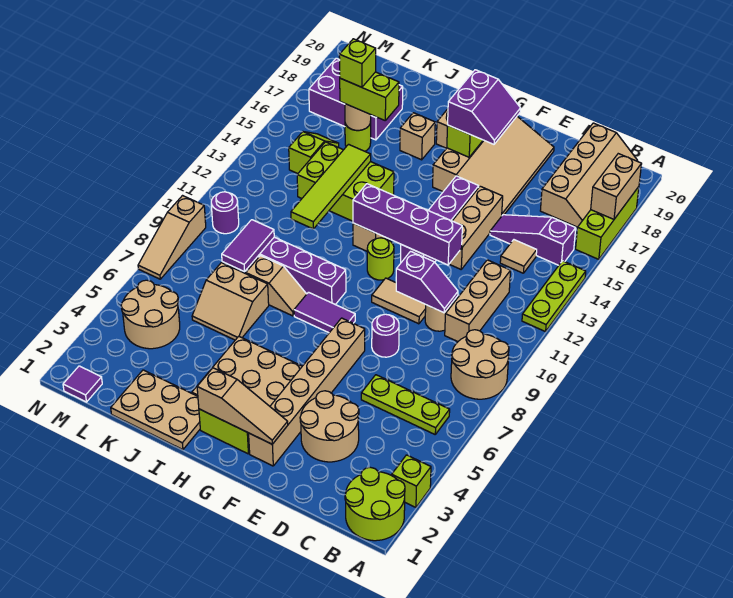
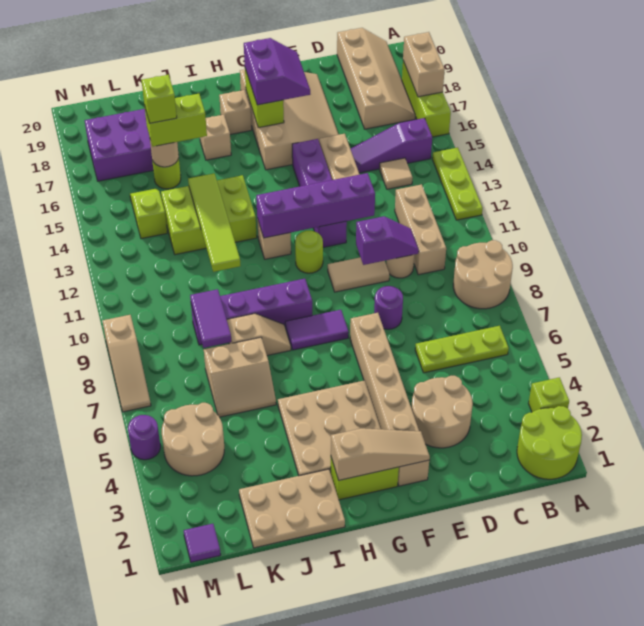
purple 1x1 round brick [211,192,239,234] -> purple 1x1 round brick moved to [128,415,160,460]

